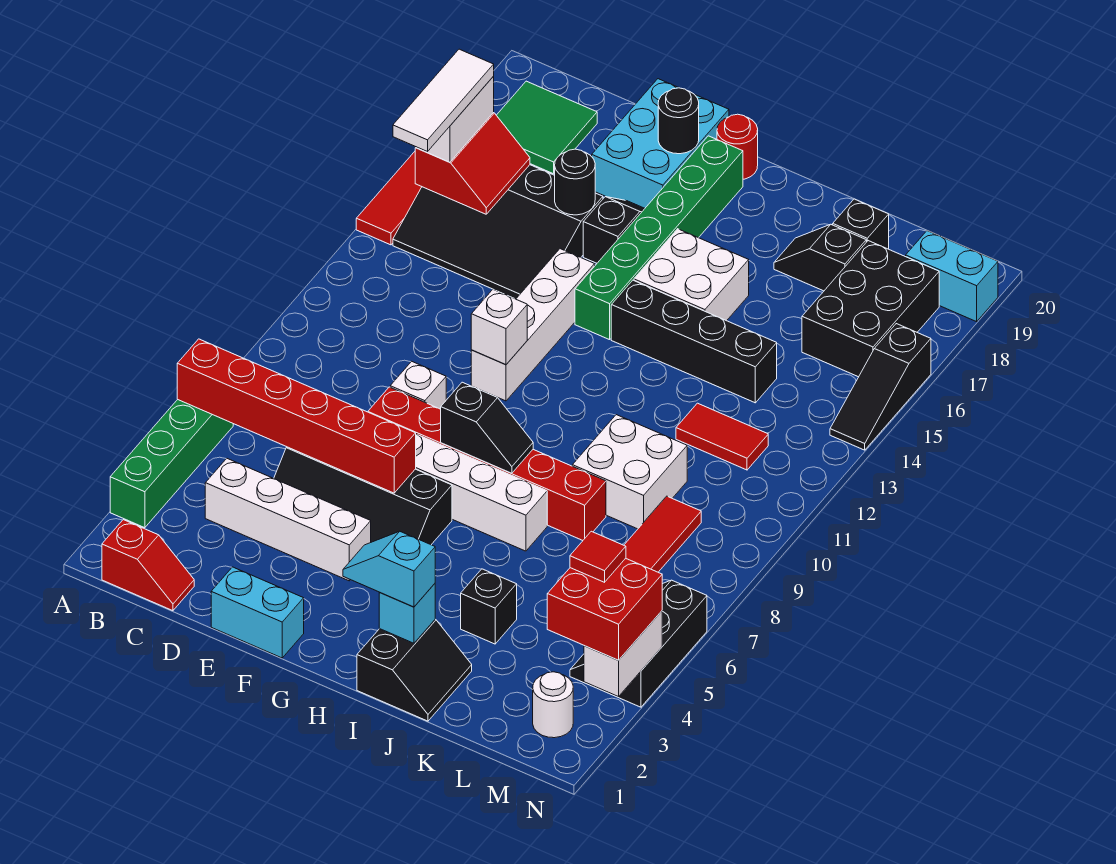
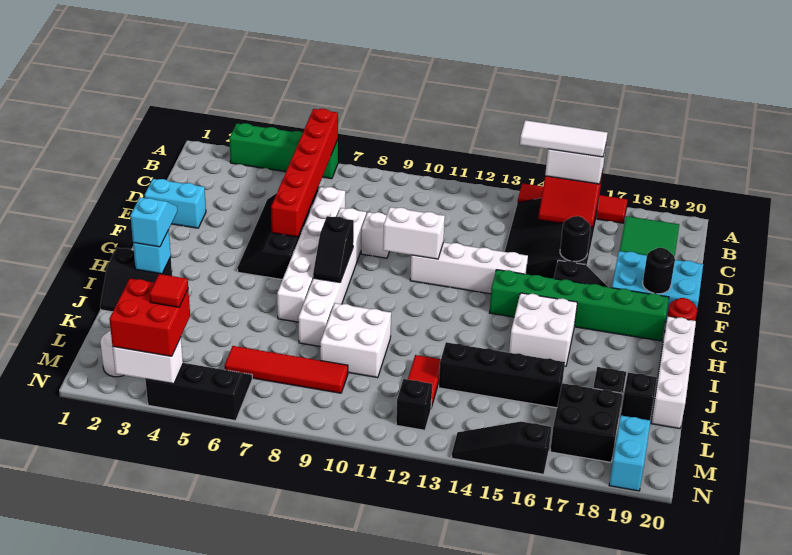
red 1x2 slope [102,520,194,611] -> none
white 1x4 brick [205,459,371,581] -> white 1x4 brick moved to [651,317,696,429]
cyan 1x2 brick [211,567,304,658] -> cyan 1x2 brick turned to [145,179,206,228]
red 1x6 brick [368,387,606,540] -> white 1x6 brick [298,208,366,346]
white 1x1 brick [471,290,527,365] -> white 1x2 brick [383,207,445,259]
black 1x4 brick [611,280,777,403] -> black 1x4 brick turned to [439,342,565,408]
black 1x1 brick [461,569,517,644] -> black 1x1 brick moved to [396,379,432,430]
black 2x3 brick [802,241,939,377] -> black 2x2 brick [550,383,623,462]

